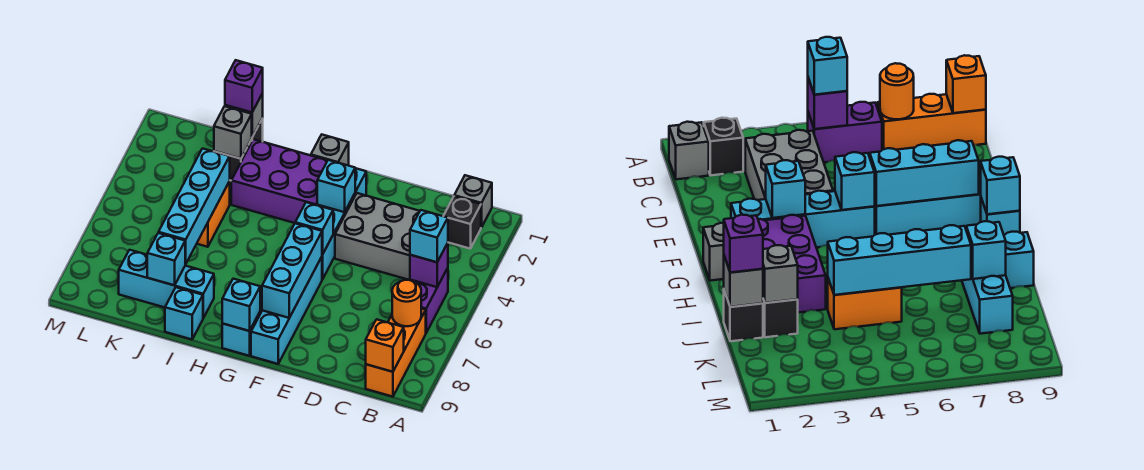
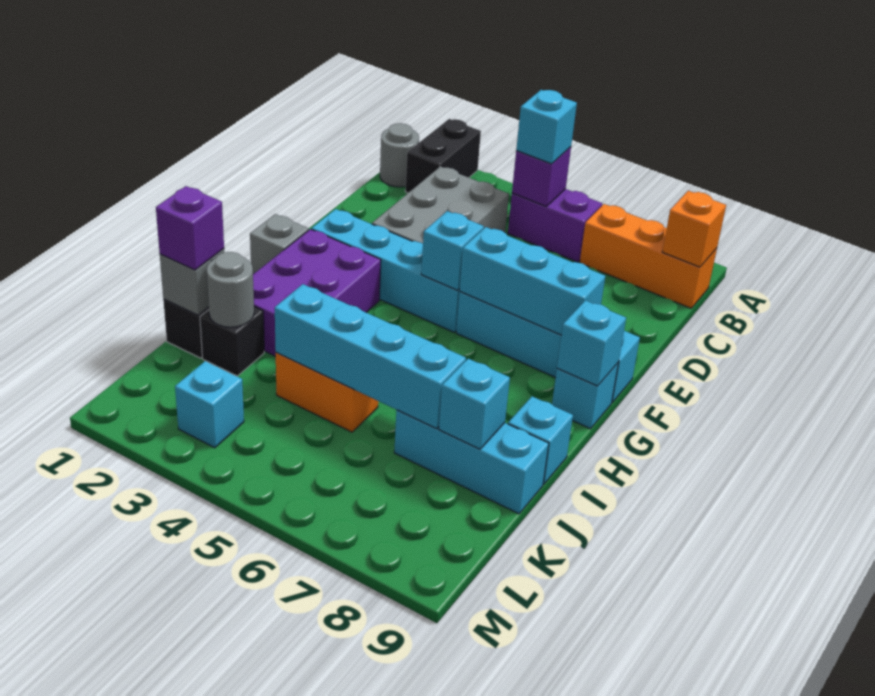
grey 1x1 brick [454,175,492,228] -> grey 1x1 round brick [380,123,419,187]
black 1x1 brick [444,196,481,249] -> black 1x2 brick [405,119,481,193]
orange 1x1 round brick [392,280,421,326] -> none
cyan 1x1 brick [317,160,355,212] -> cyan 1x1 brick moved to [175,361,244,448]
cyan 1x3 brick [119,250,214,318] -> cyan 1x3 brick turned to [394,410,549,514]
grey 1x1 brick [214,106,252,159] -> grey 1x1 round brick [207,252,254,327]

